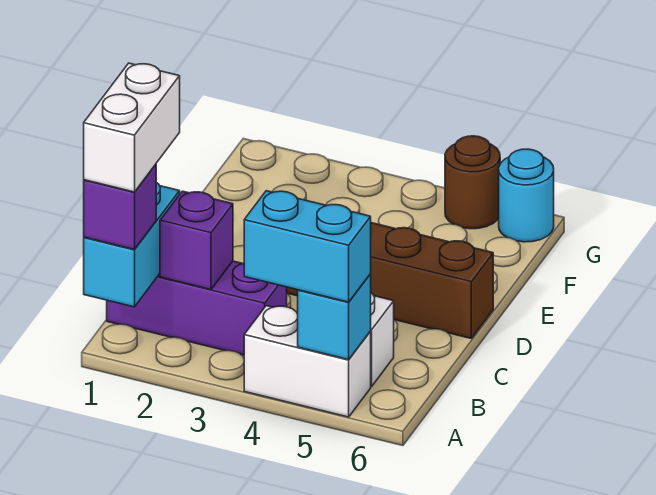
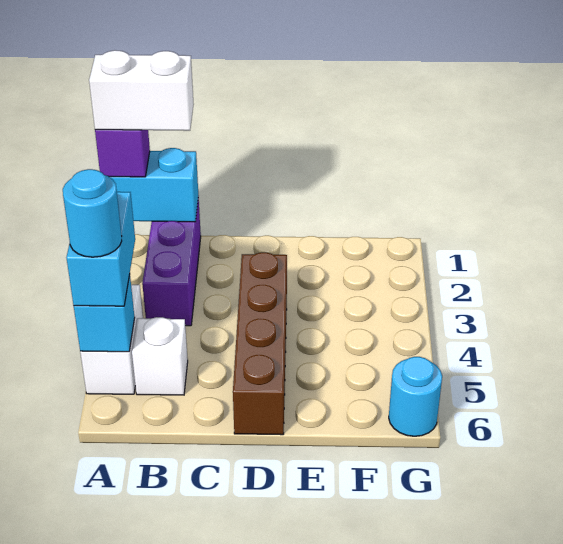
none -> cyan 1x1 round brick [63,169,122,257]
purple 1x1 brick [160,191,233,290] -> none
brown 1x1 round brick [445,136,500,229] -> none

